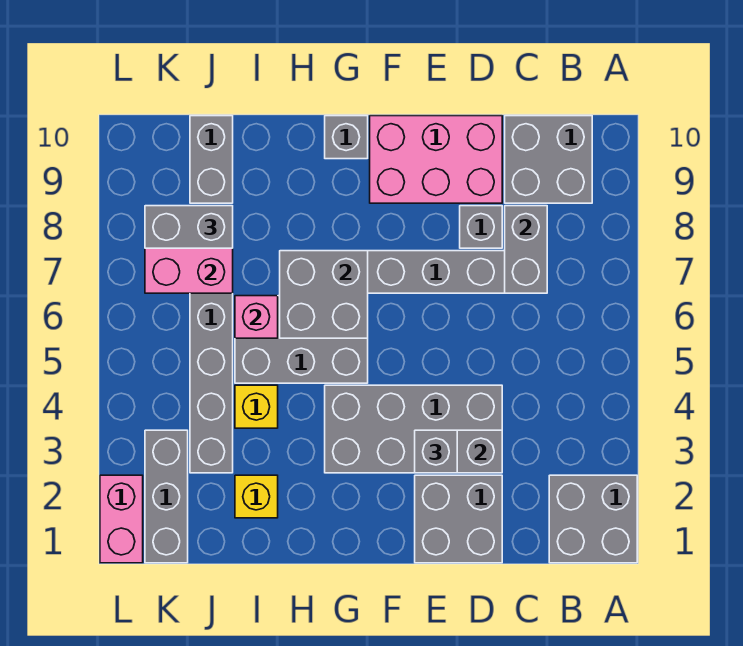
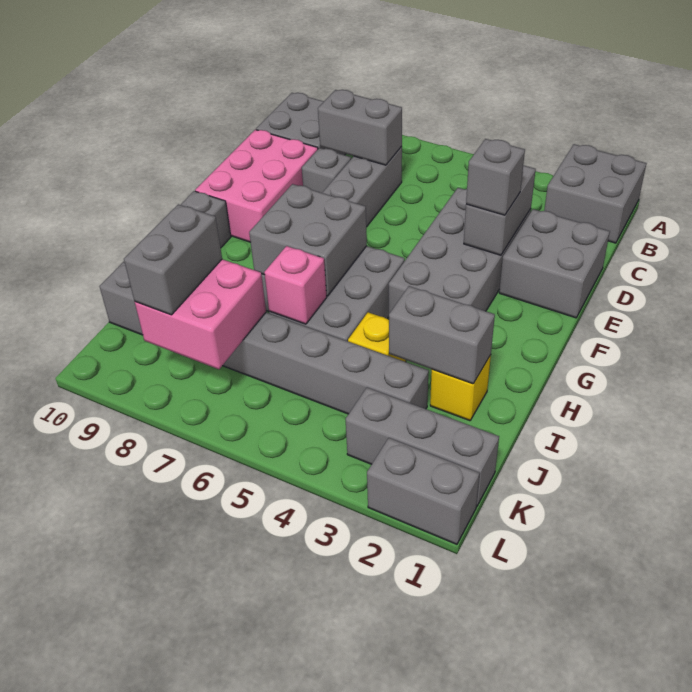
none -> grey 1x2 brick [389,286,495,384]
pink 1x2 brick [100,475,143,563] -> grey 1x2 brick [367,438,480,544]

